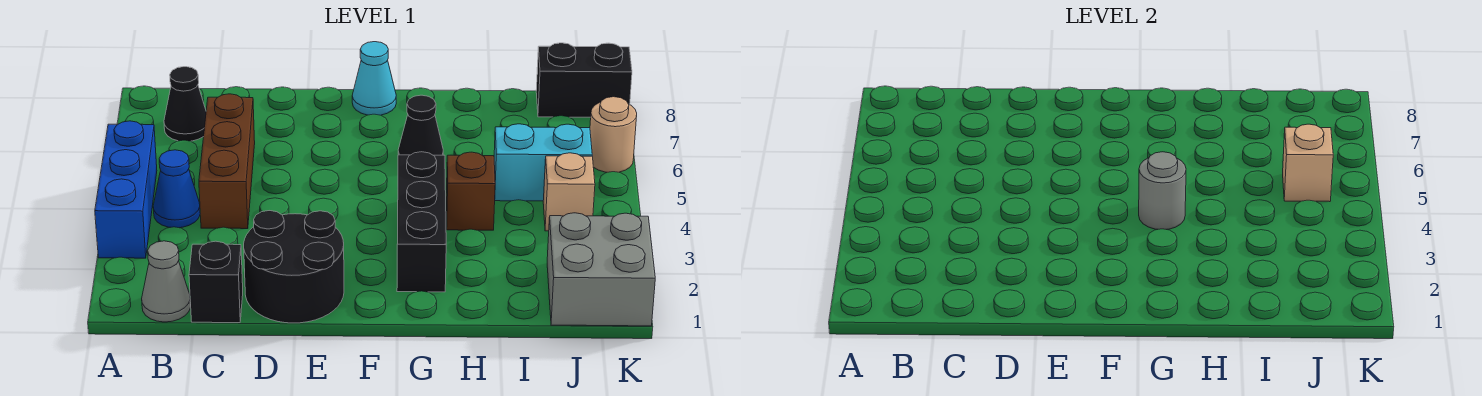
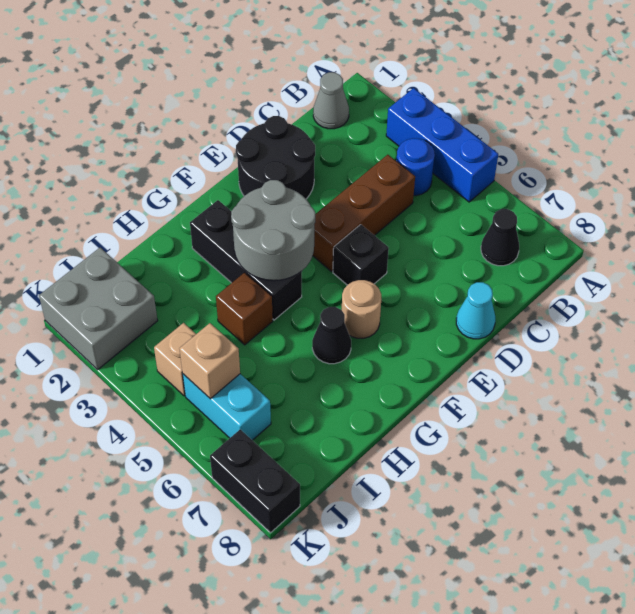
blue 1x1 cone [153,150,200,228] -> blue 1x1 round brick [396,138,435,196]
black 1x1 brick [189,241,243,323] -> black 1x1 brick moved to [333,225,389,285]
brown 1x3 brick [199,94,255,229] -> brown 1x3 brick turned to [313,155,415,271]
cyan 1x1 cone [352,42,396,115] -> cyan 1x1 cone moved to [456,282,496,339]
grey 1x1 round brick [1139,152,1186,230] -> grey 2x2 round brick [231,180,315,281]
cyan 1x2 brick [494,124,592,201] -> cyan 1x2 brick turned to [183,374,271,440]
black 1x2 brick [536,43,632,117] -> black 1x2 brick turned to [210,429,300,533]
tan 1x1 round brick [590,97,637,172] -> tan 1x1 round brick moved to [342,280,381,338]

